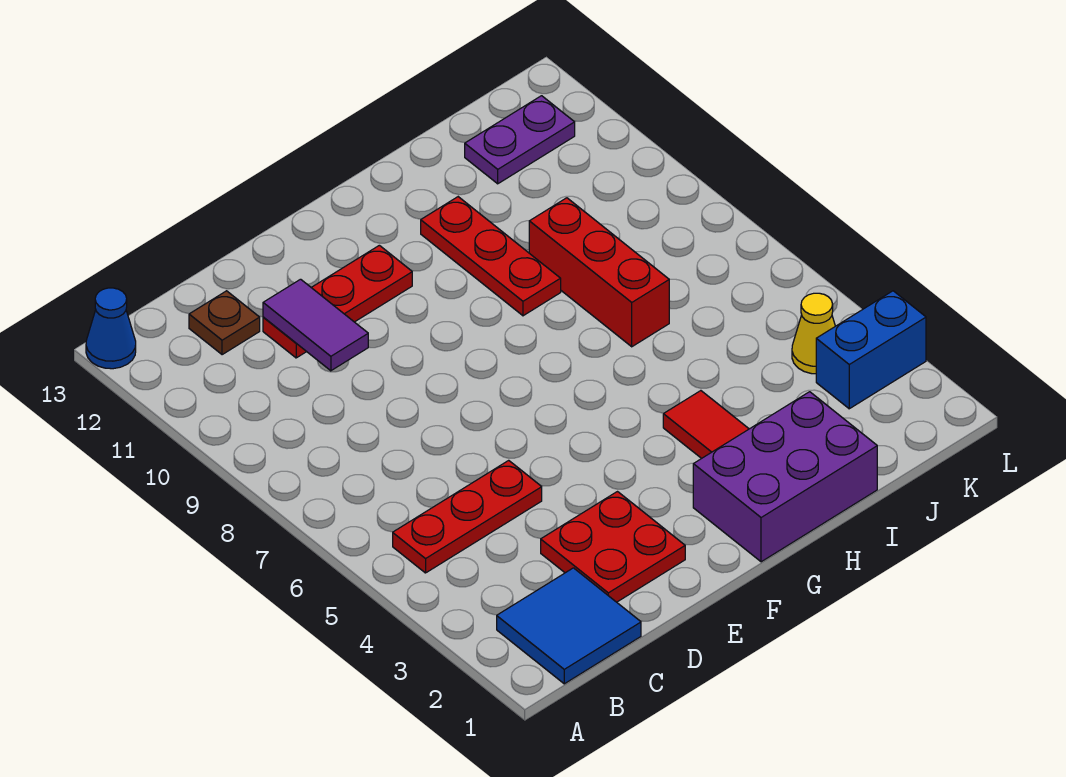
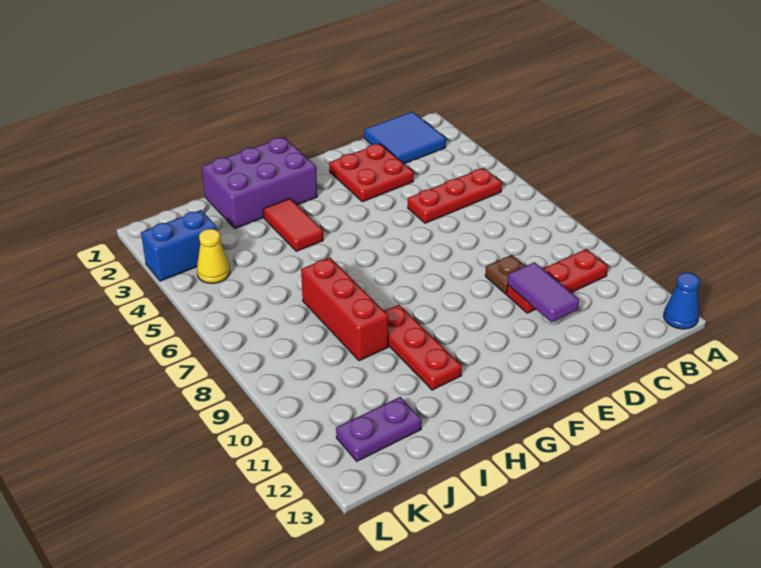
brown 1x1 plate [189,291,260,355] -> brown 1x1 plate moved to [485,255,525,294]
red 1x3 plate [263,245,412,358] -> red 1x3 plate moved to [506,249,608,313]

